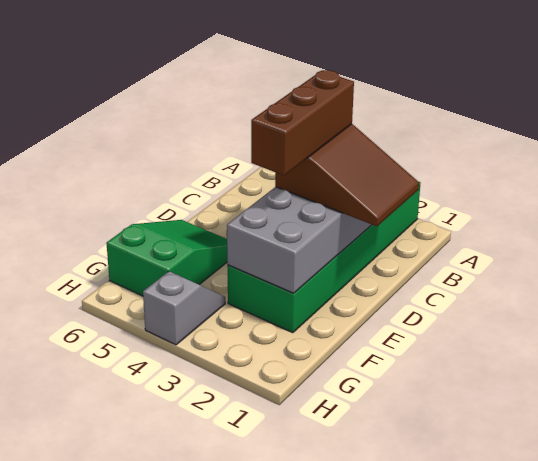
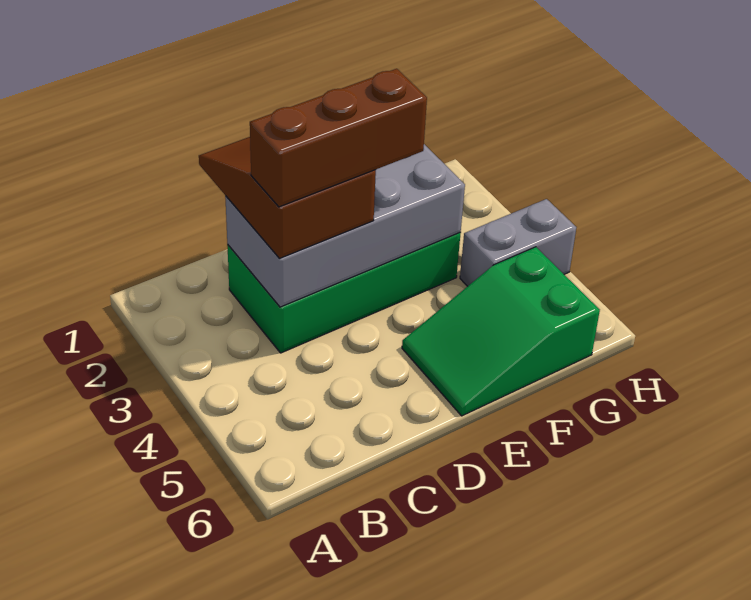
green 2x6 brick [227,182,420,333] -> green 2x4 brick [227,233,461,353]
grey 1x2 slope [143,271,225,345] -> grey 1x2 brick [460,199,576,286]

